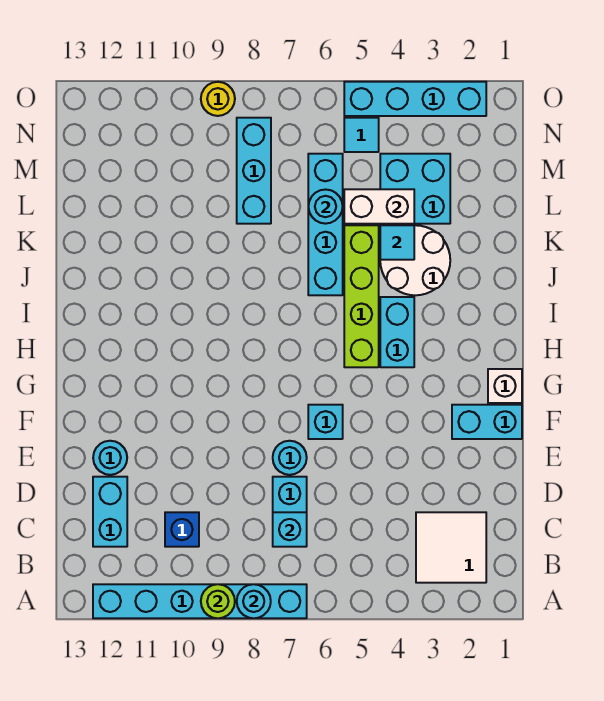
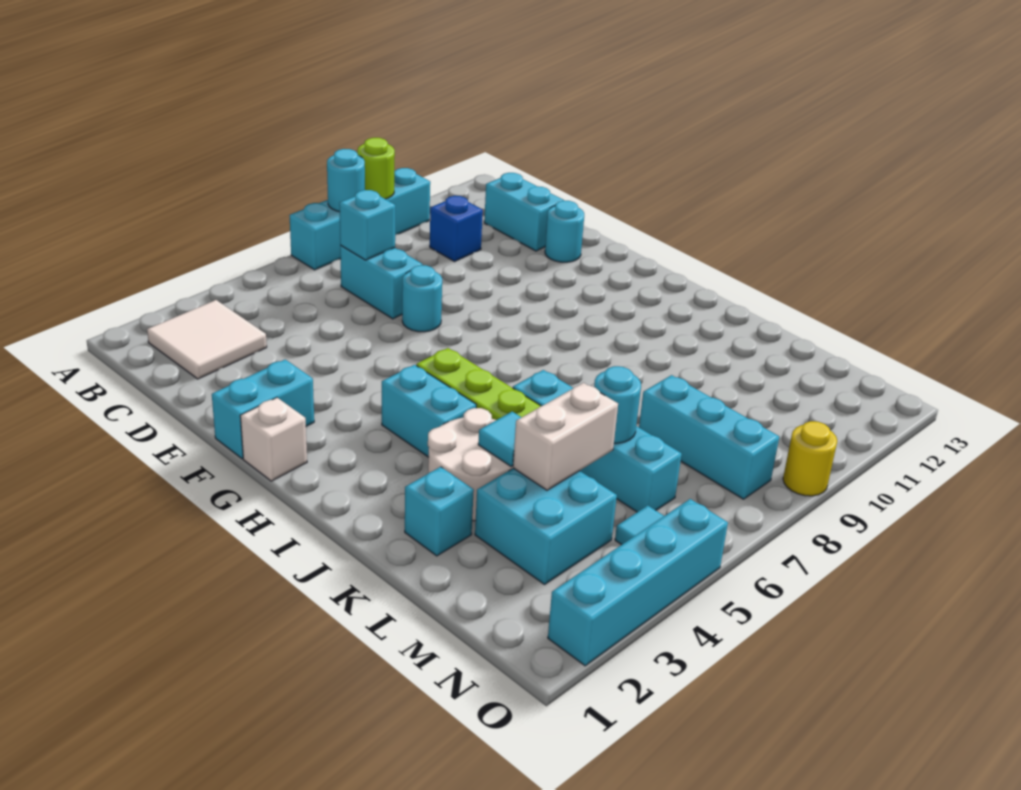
cyan 1x6 brick [93,584,307,618] -> cyan 1x4 brick [290,168,430,270]
cyan 1x1 brick [308,405,343,439] -> cyan 1x1 brick moved to [405,467,474,556]

